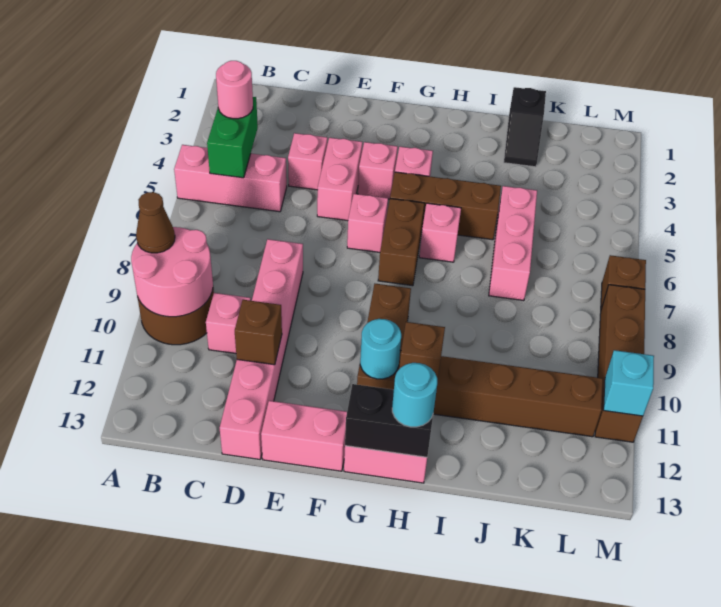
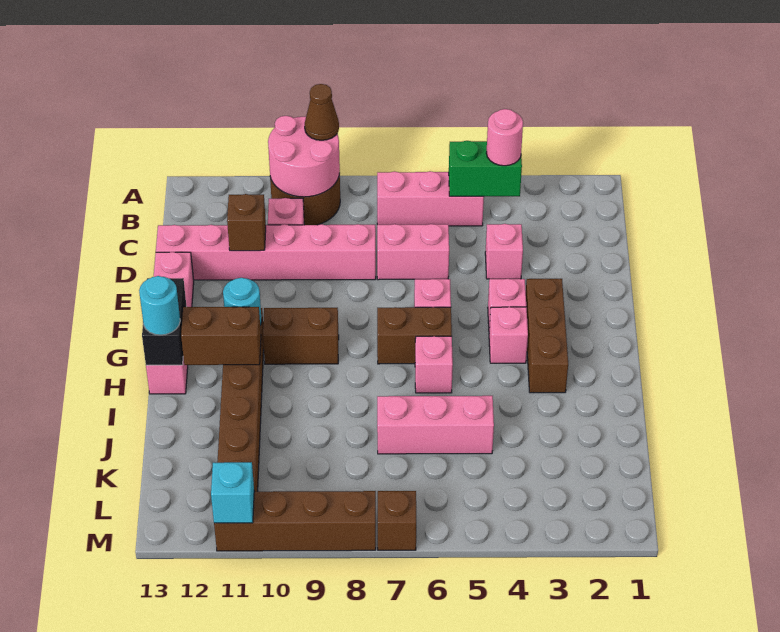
pink 1x3 brick [174,145,287,212] -> pink 1x3 brick turned to [377,171,484,226]
pink 1x2 brick [317,138,362,221] -> pink 1x2 brick moved to [377,224,449,280]
brown 1x3 brick [390,172,501,240] -> brown 1x3 brick moved to [526,279,568,393]
brown 1x1 brick [399,322,445,383] -> brown 1x2 brick [181,307,261,365]
black 1x2 slope [504,87,546,167] -> none

